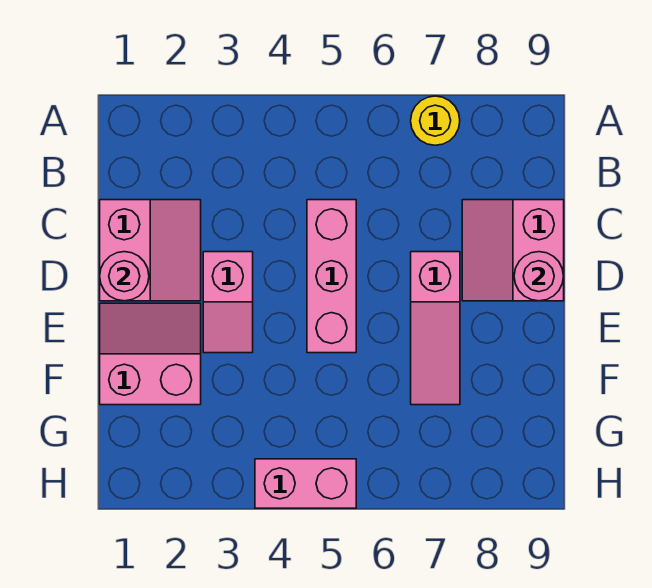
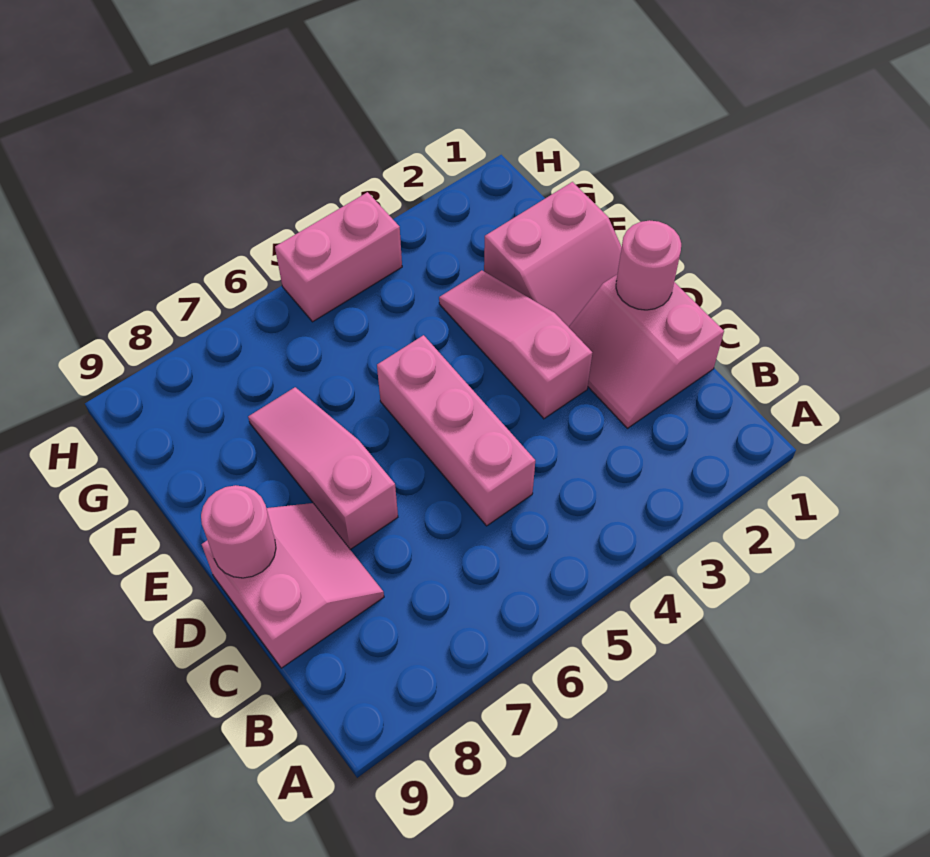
yellow 1x1 round brick [411,96,460,145] -> none
pink 1x2 slope [203,252,253,353] -> pink 1x3 slope [439,271,592,419]

